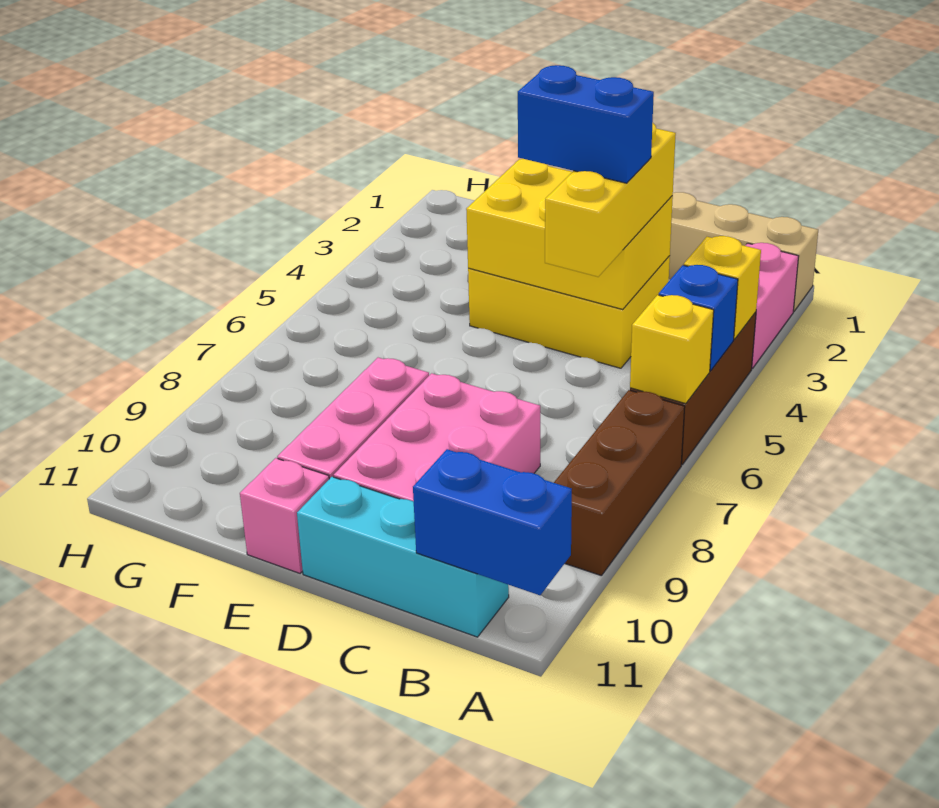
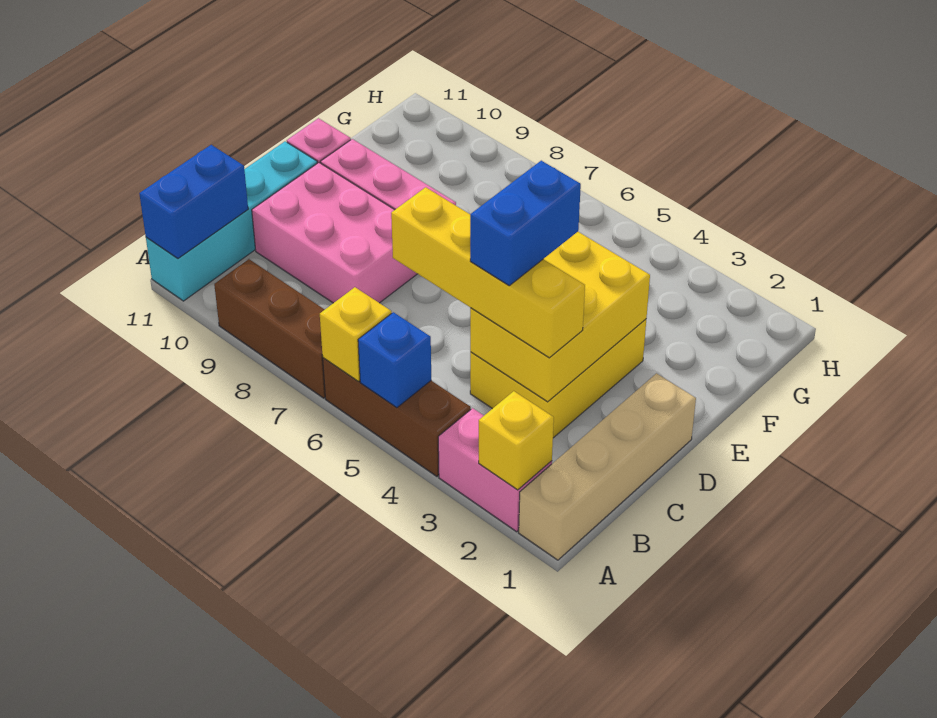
yellow 1x1 brick [684,236,761,339] -> yellow 1x1 brick moved to [479,391,554,490]
cyan 1x3 brick [297,477,509,637] -> cyan 1x4 brick [146,141,317,301]
yellow 1x3 brick [545,123,676,277] -> yellow 1x4 brick [391,187,585,358]

